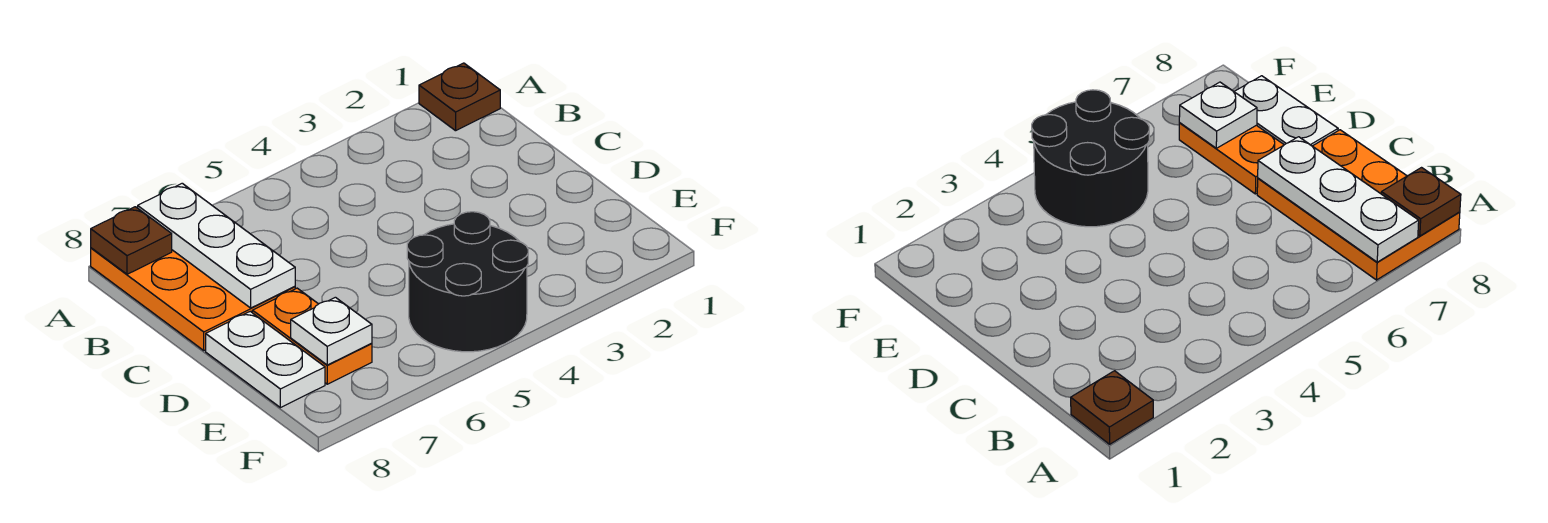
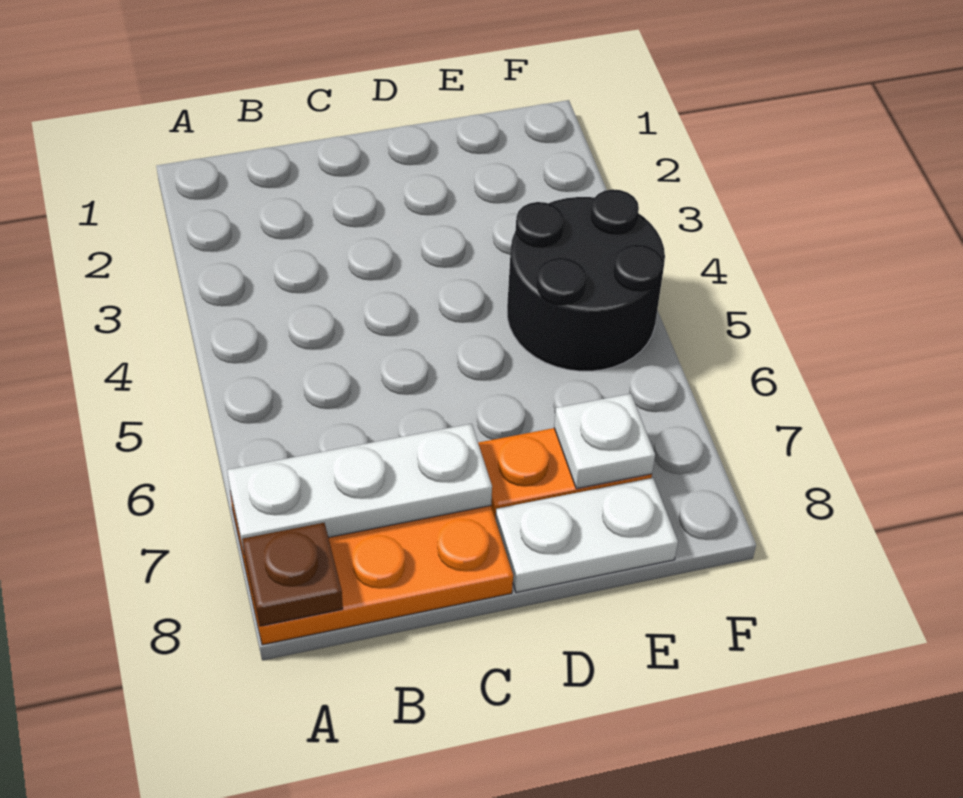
brown 1x1 plate [419,63,500,131] -> none

